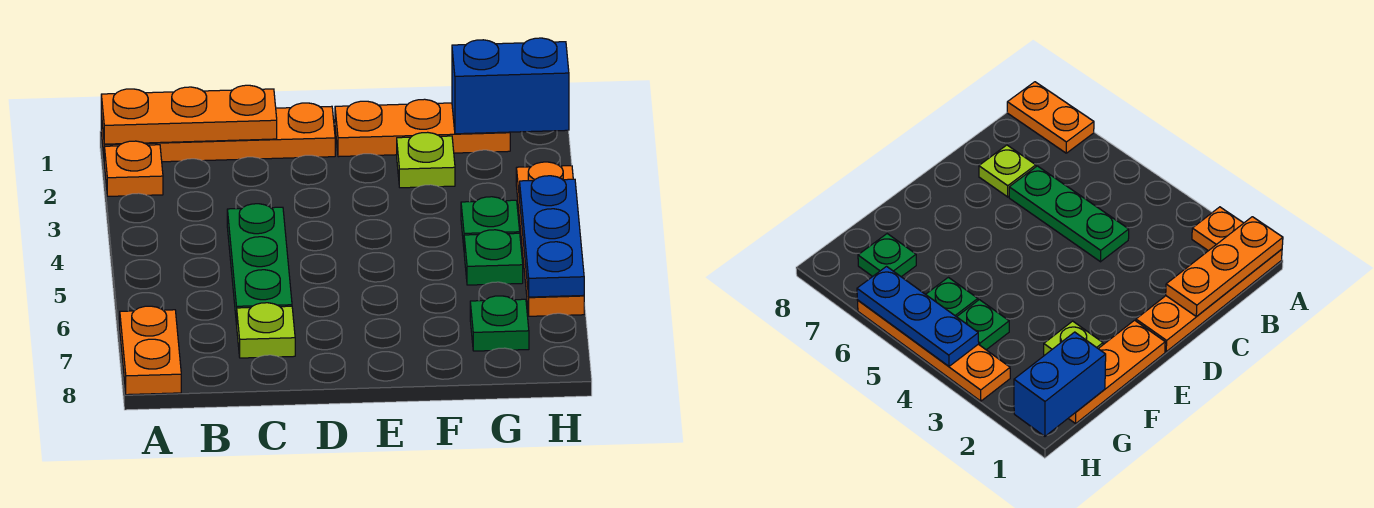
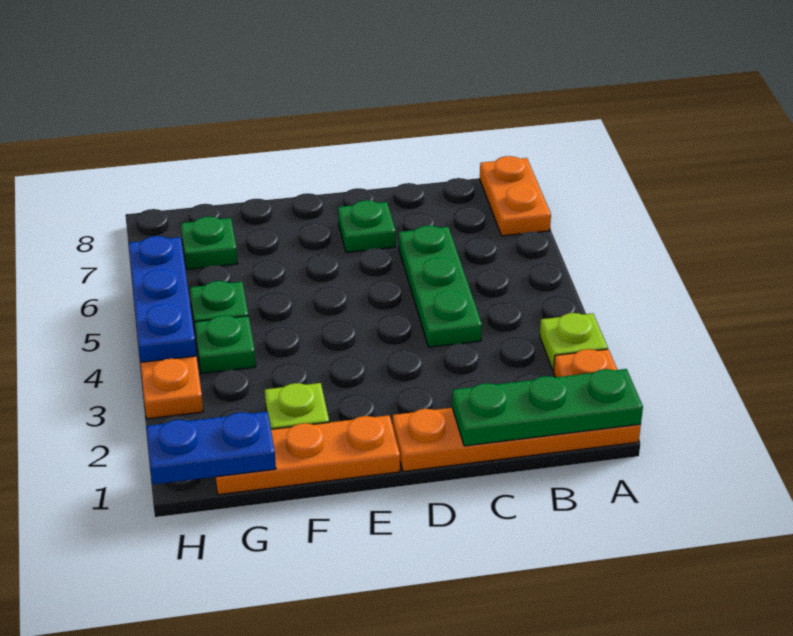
orange 1x3 plate [101,85,277,144] -> green 1x3 plate [452,369,643,446]
lime 1x1 plate [237,303,295,358] -> lime 1x1 plate moved to [540,313,608,371]
none -> green 1x1 plate [338,200,396,253]
blue 1x2 brick [452,38,569,134] -> blue 1x2 plate [146,412,276,484]

